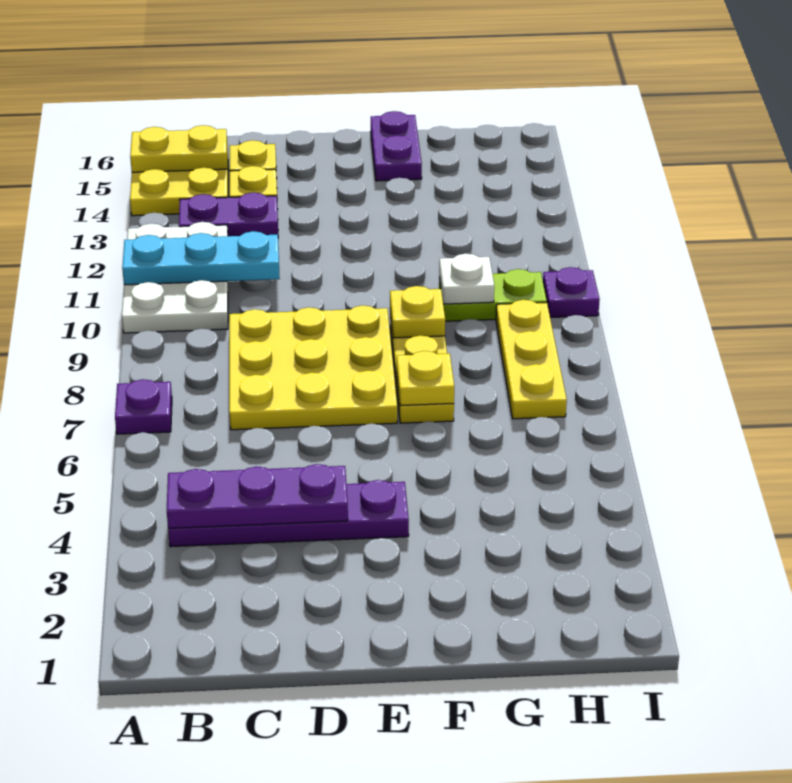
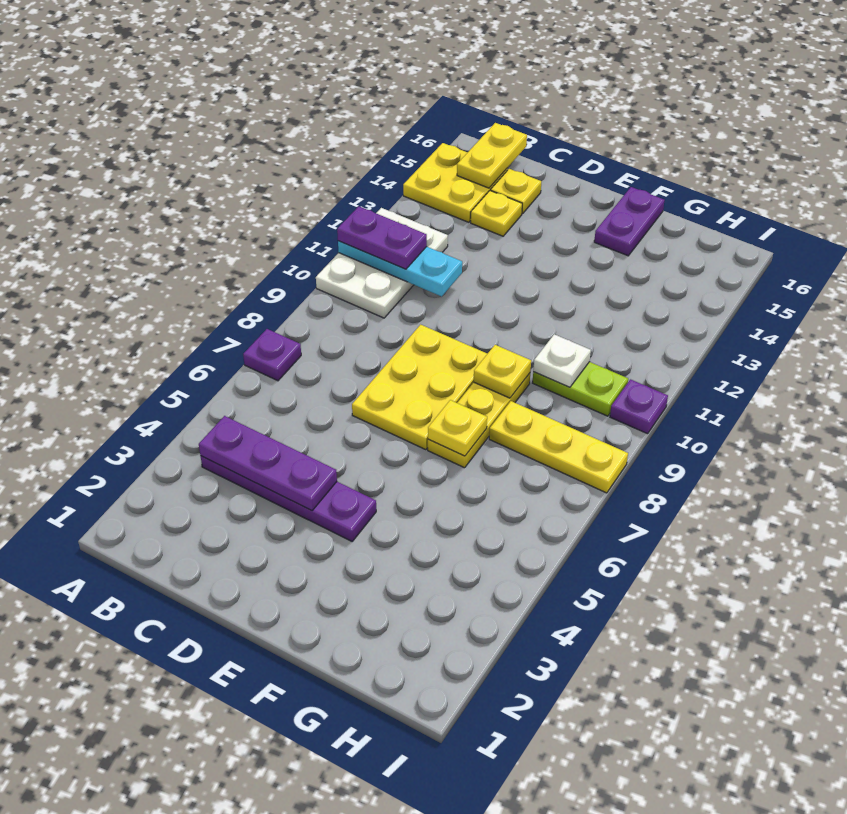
yellow 1x2 plate [130,125,227,172] -> yellow 1x2 plate turned to [457,123,527,188]
purple 1x2 plate [179,193,278,236] -> purple 1x2 plate moved to [337,206,427,269]
yellow 3x3 plate [229,305,397,430] -> yellow 2x3 plate [352,325,487,450]
yellow 1x3 plate [496,300,567,419] -> yellow 1x3 plate turned to [489,401,628,493]

